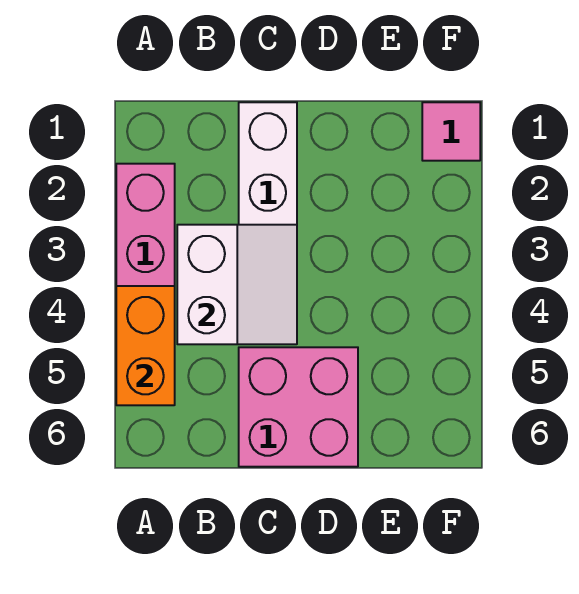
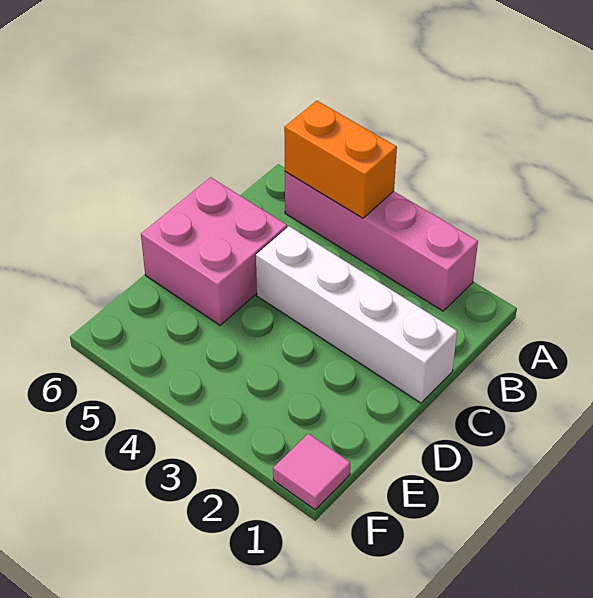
white 2x2 slope [177,225,297,344] -> none

